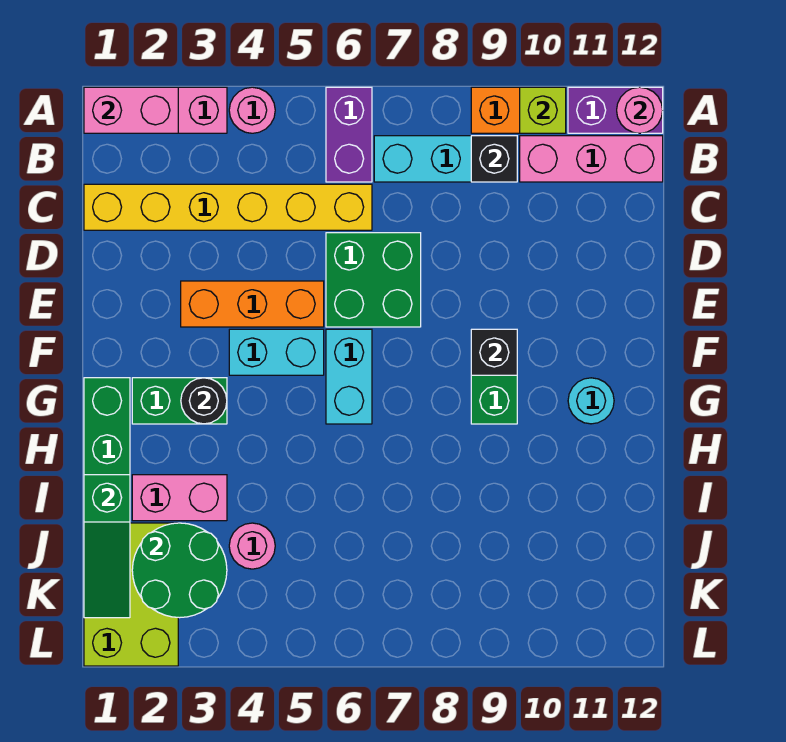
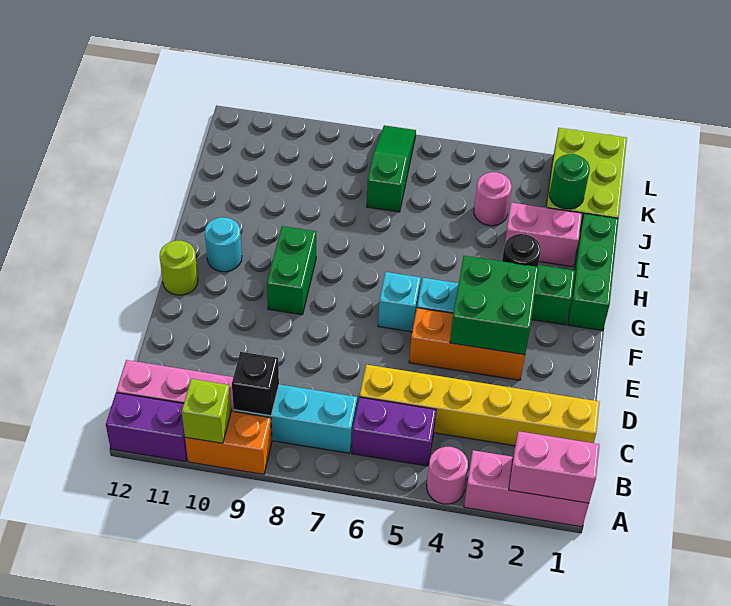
purple 1x2 brick [326,87,372,182] -> purple 1x2 brick turned to [352,397,436,466]
pink 1x1 round brick [617,87,663,133] -> none
green 2x2 brick [326,233,421,327] -> green 2x2 brick moved to [450,256,539,355]
cyan 1x2 brick [326,329,372,424] -> cyan 1x1 brick [378,272,421,332]
black 1x1 brick [471,329,517,375] -> none
none -> lime 1x1 round brick [160,240,198,295]
green 1x3 slope [84,475,130,618] -> green 1x3 slope moved to [367,125,416,212]
green 2x2 round brick [132,523,227,618] -> green 1x1 round brick [549,154,590,209]

